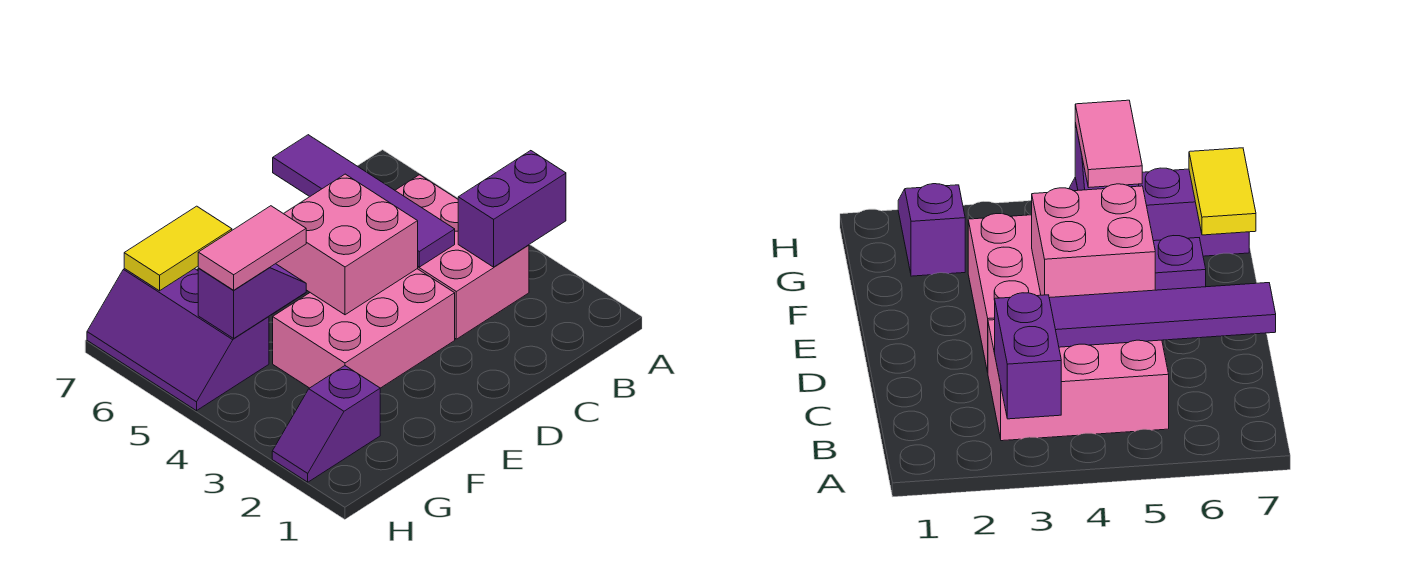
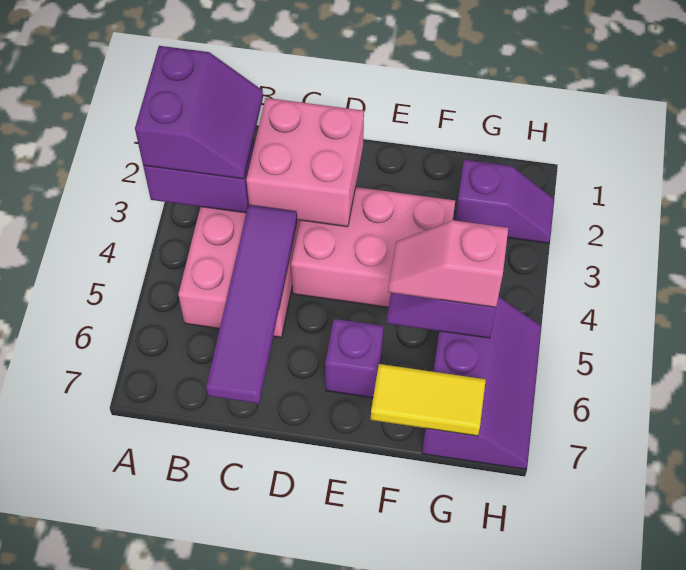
none -> purple 2x2 slope [135,46,263,179]
pink 2x2 brick [276,174,418,315] -> pink 2x2 brick moved to [246,98,364,227]
pink 1x2 tile [198,206,306,290] -> pink 1x2 slope [388,220,508,307]

